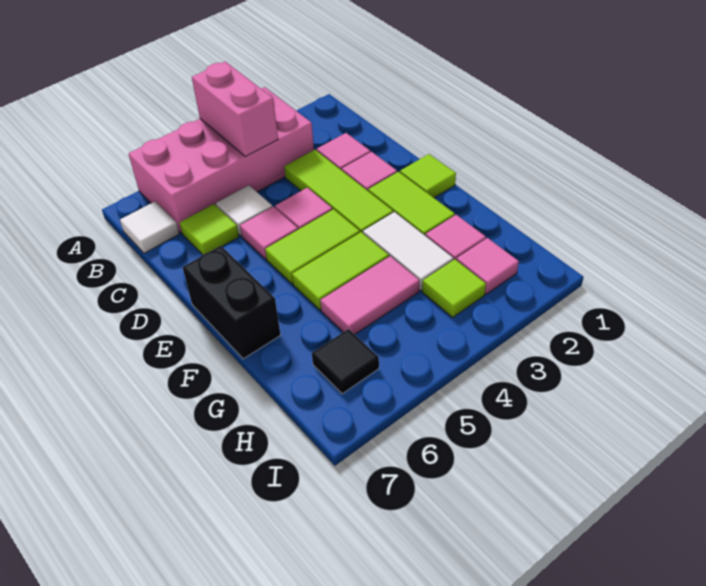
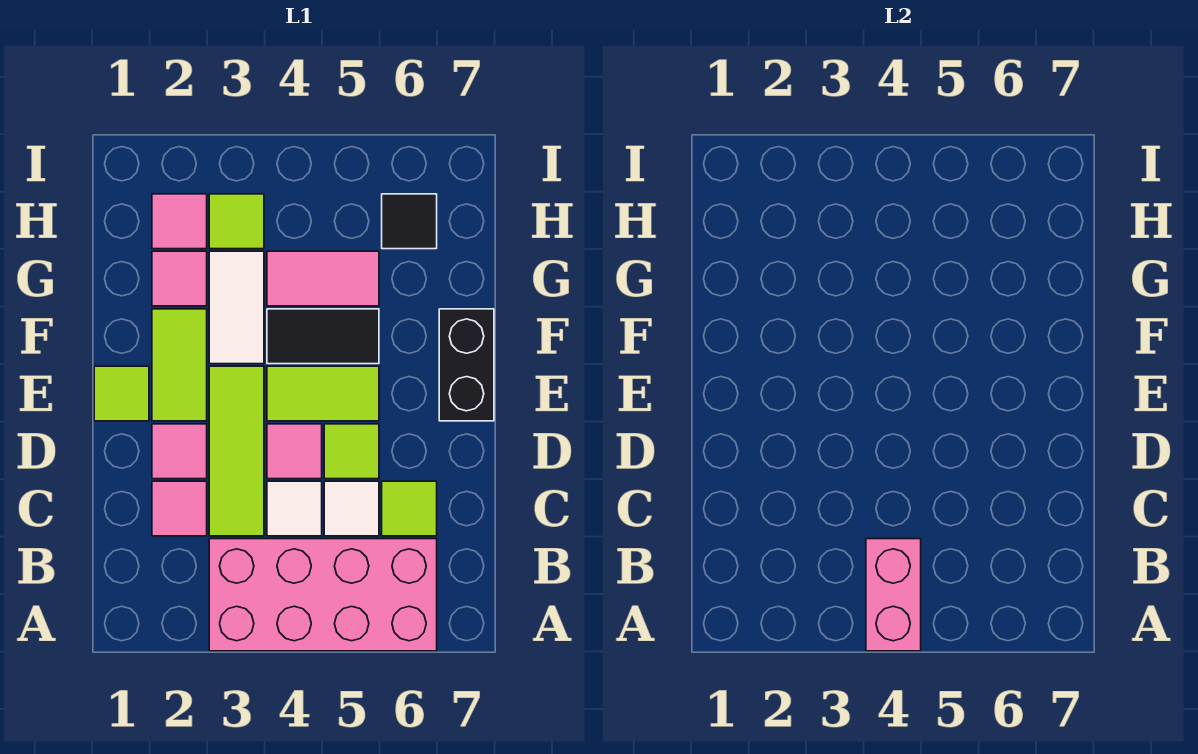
white 1x1 tile [120,201,179,253] -> white 1x1 tile moved to [267,481,322,536]
pink 1x1 tile [240,207,298,259] -> lime 1x1 tile [324,424,379,479]
lime 1x2 tile [292,232,389,310] -> black 1x2 tile [267,309,379,364]

